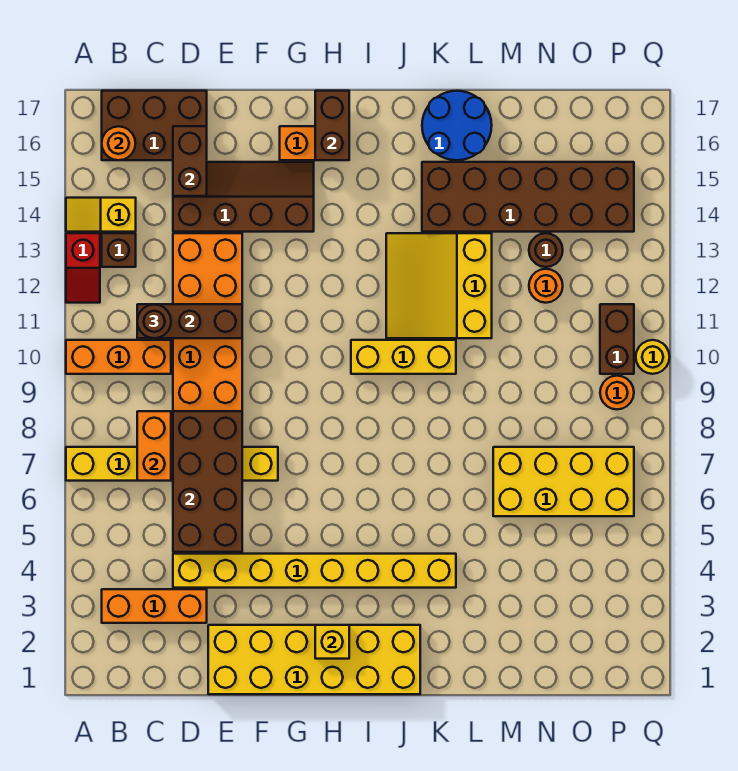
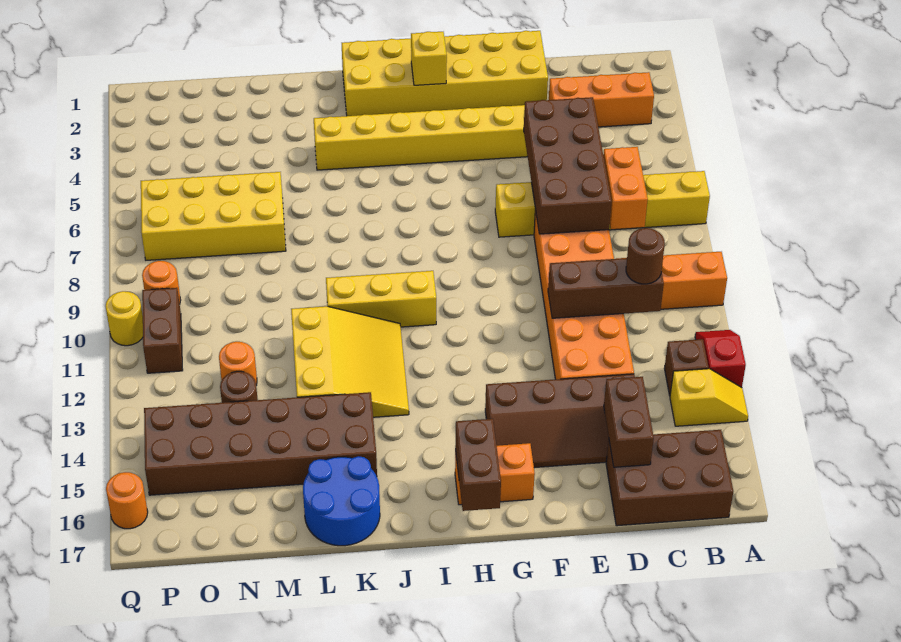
orange 1x1 round brick [102,126,136,160] -> orange 1x1 round brick moved to [106,472,148,529]

